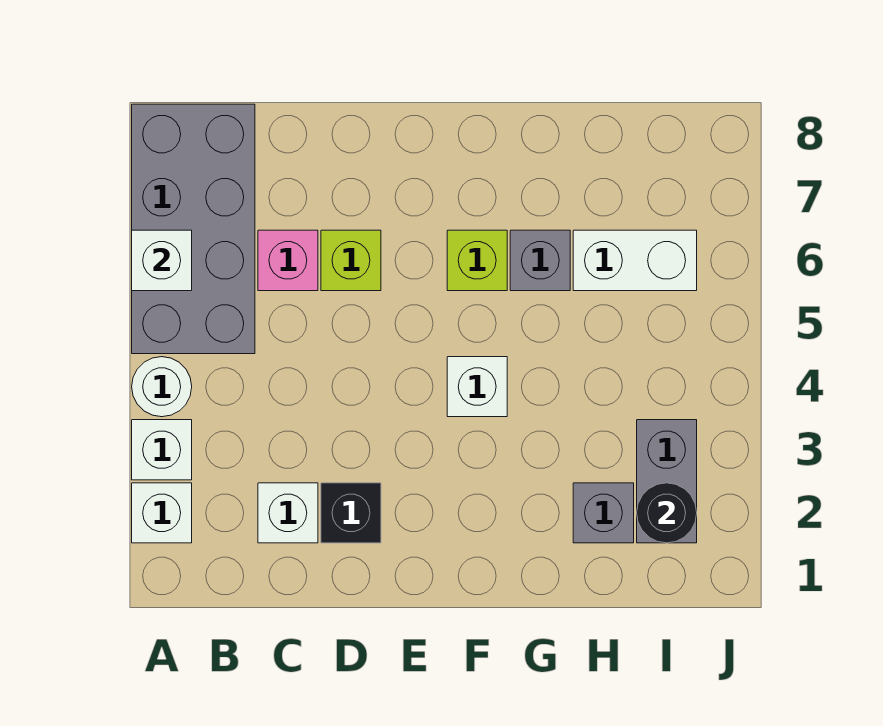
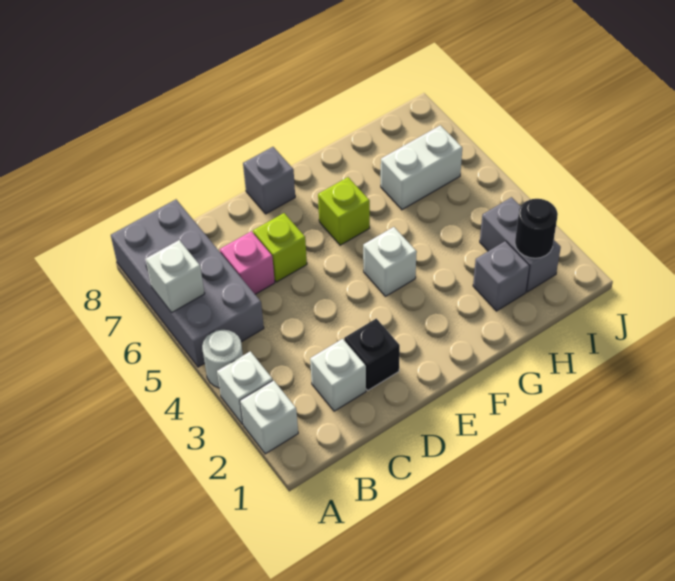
grey 1x1 brick [510,230,570,291] -> grey 1x1 brick moved to [243,147,295,214]

